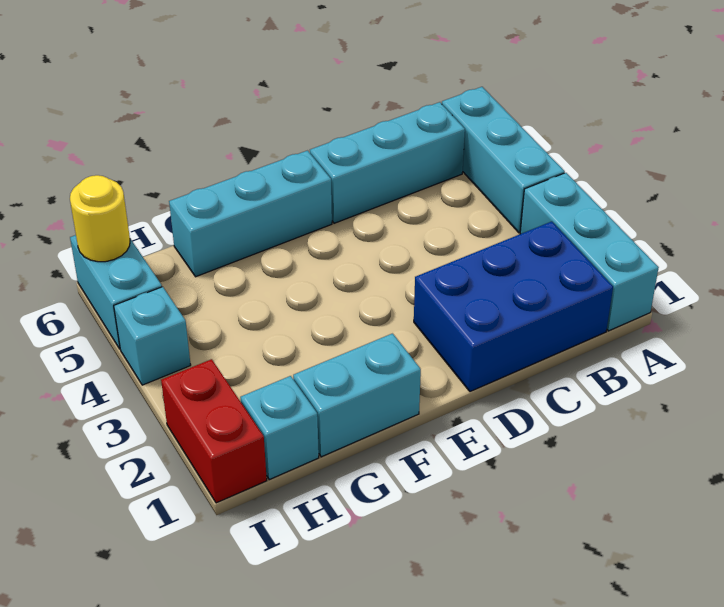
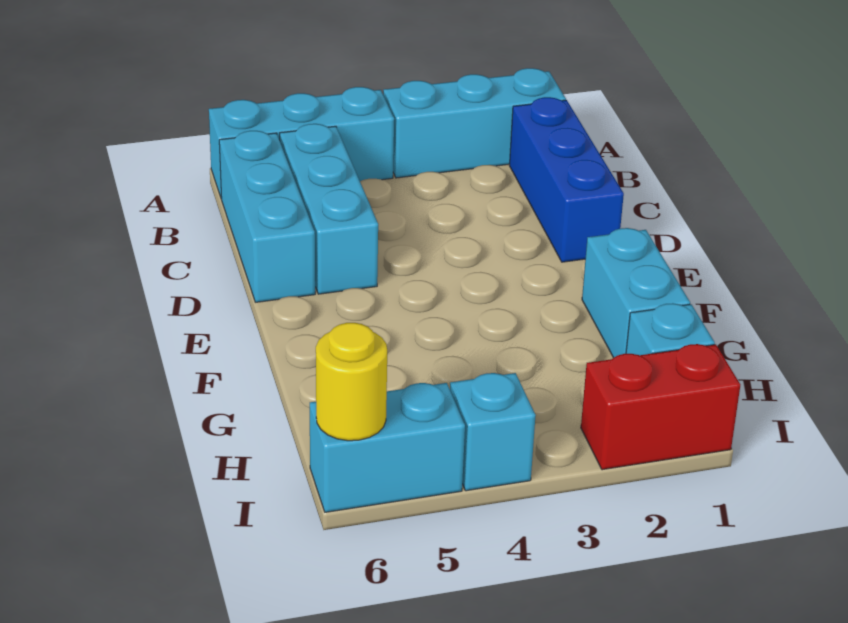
blue 2x3 brick [414,222,613,392] -> blue 1x3 brick [509,97,624,262]
cyan 1x3 brick [169,151,332,277] -> cyan 1x3 brick moved to [280,124,378,294]

